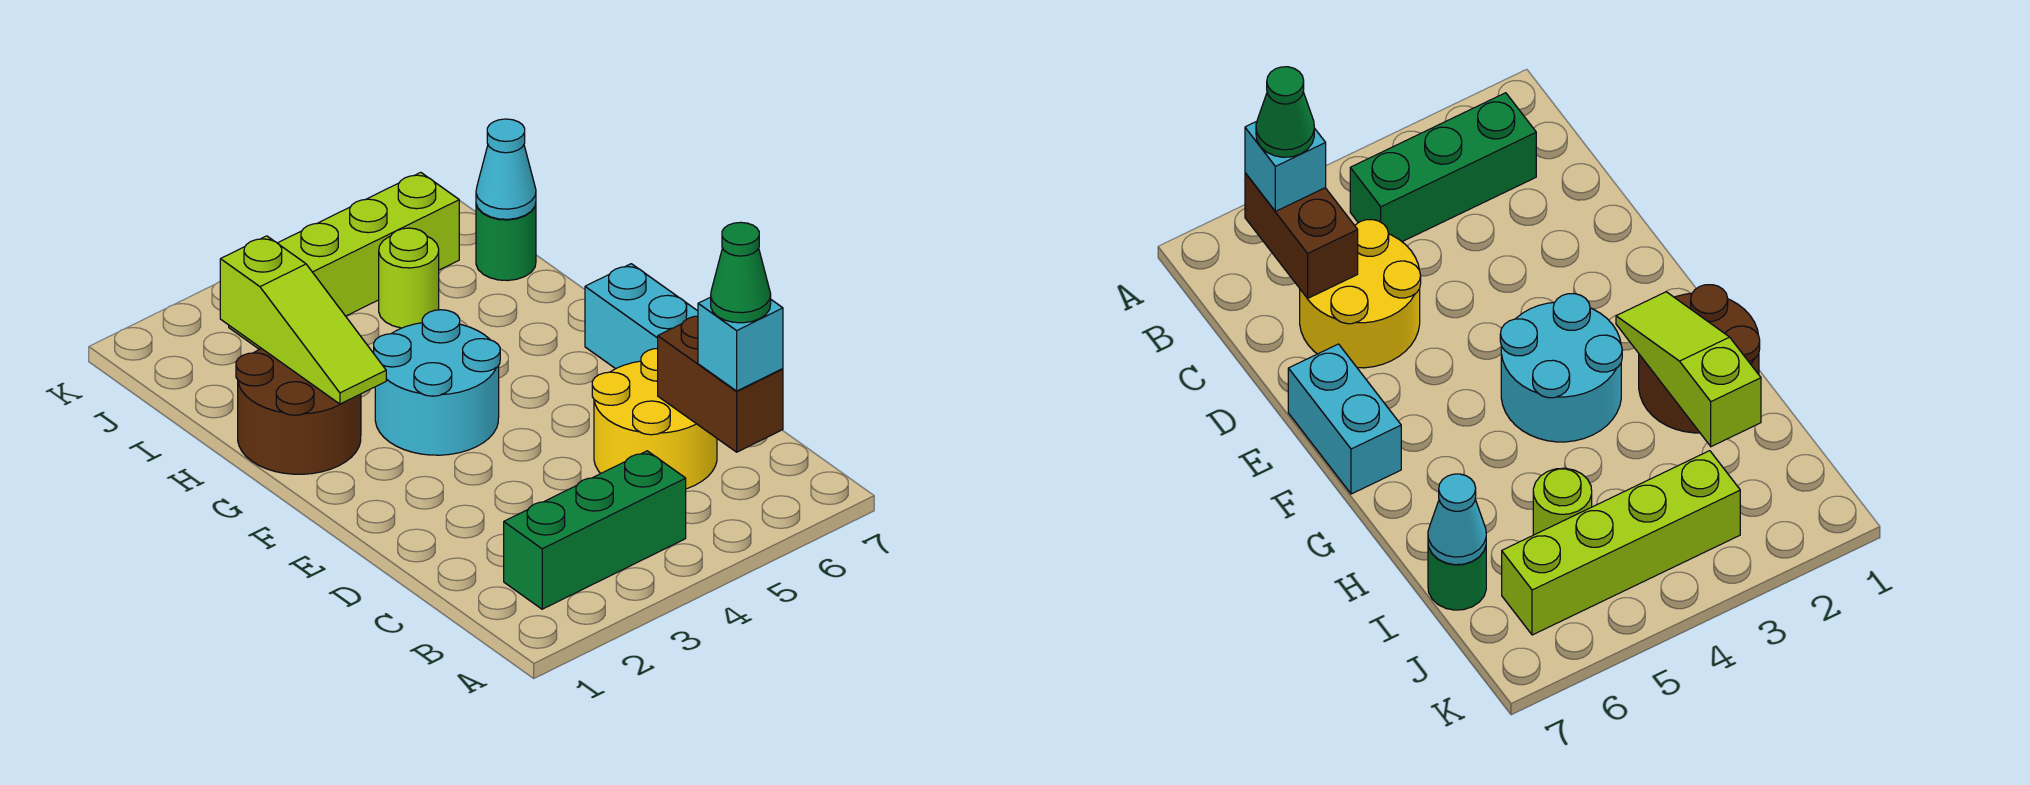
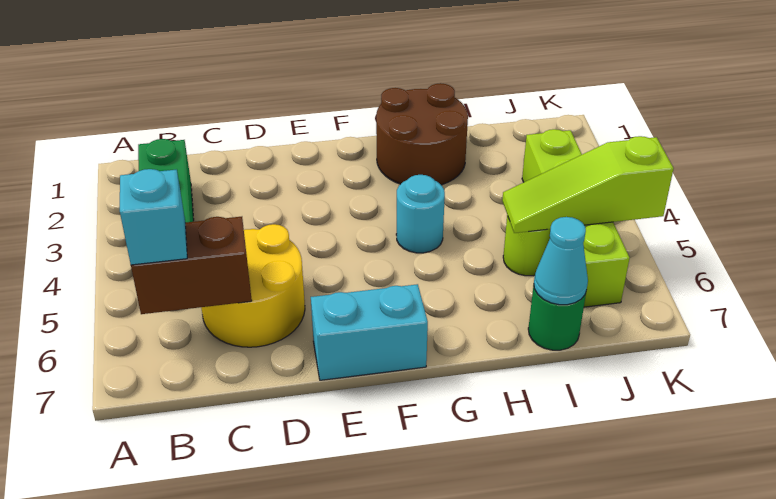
green 1x1 cone [711,222,771,323] -> none
cyan 2x2 round brick [374,310,500,455] -> cyan 1x1 round brick [396,175,445,253]
lime 1x3 slope [220,236,386,404] -> lime 1x3 slope moved to [502,136,674,233]

